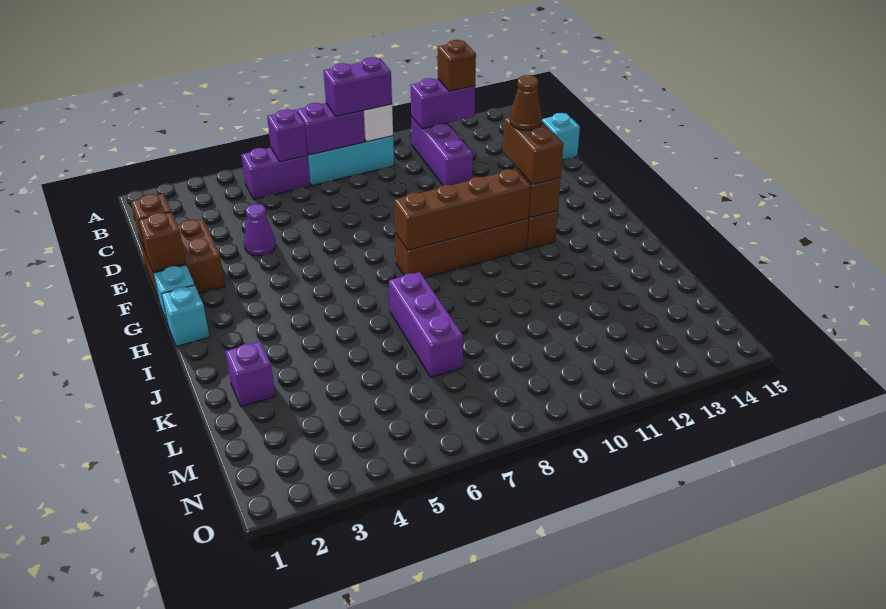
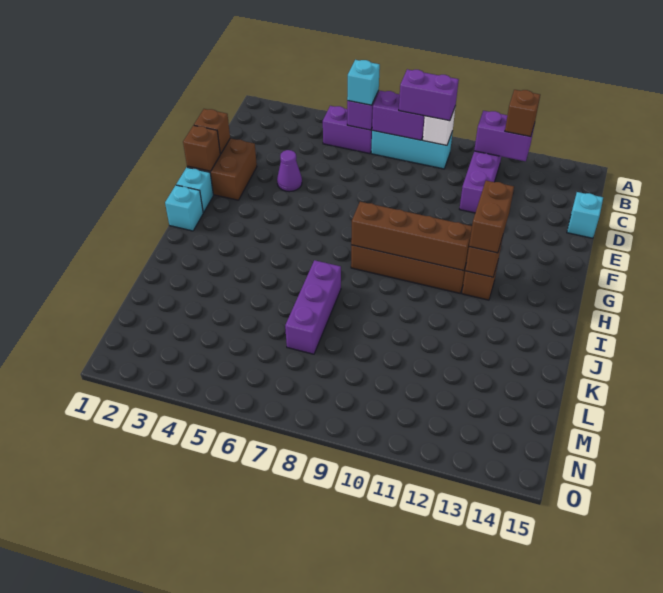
none -> cyan 1x1 brick [347,60,380,105]
brown 1x1 cone [510,75,542,130] -> none
purple 1x1 brick [225,341,275,407] -> none

